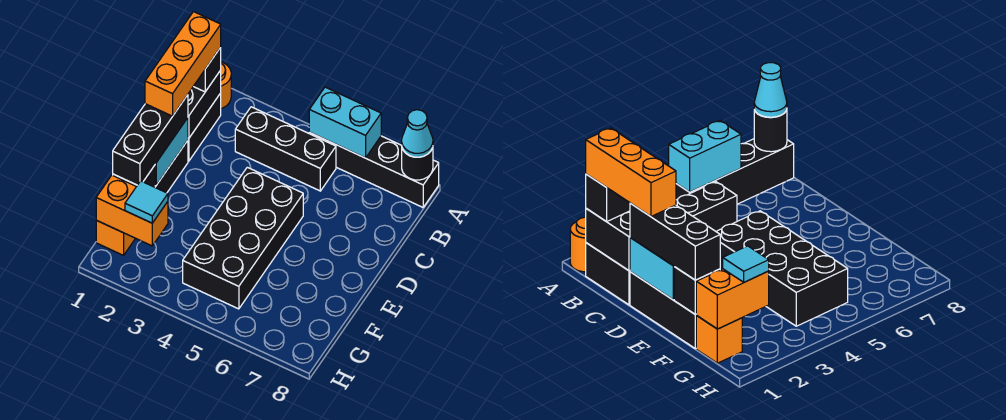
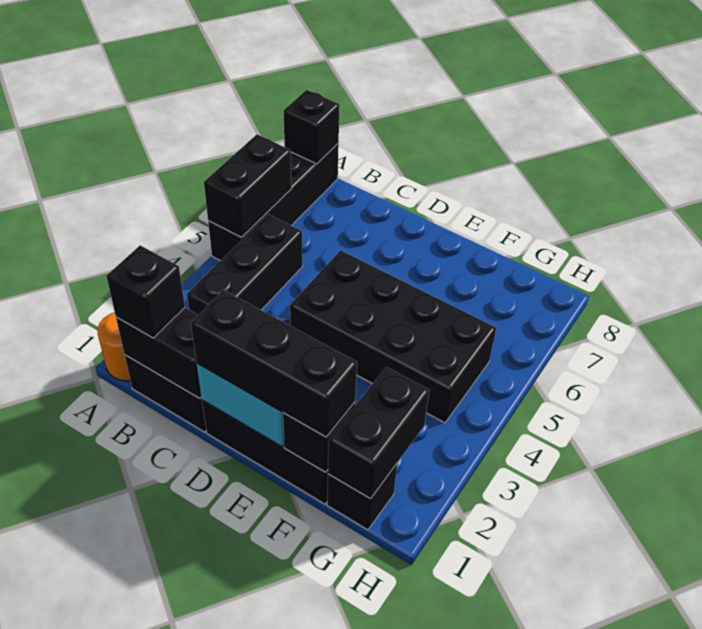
cyan 1x2 brick [309,87,381,158] -> black 1x2 brick [204,134,292,237]
black 1x1 round brick [402,148,433,180] -> black 1x1 brick [284,90,340,164]
cyan 1x1 cone [402,110,433,157] -> none
orange 1x3 brick [145,12,221,116] -> none
orange 1x1 brick [96,220,135,255] -> black 1x1 brick [327,464,397,530]
orange 1x2 brick [96,175,168,246] -> black 1x2 brick [328,367,430,499]
cyan 1x1 tile [125,181,168,223] -> none

